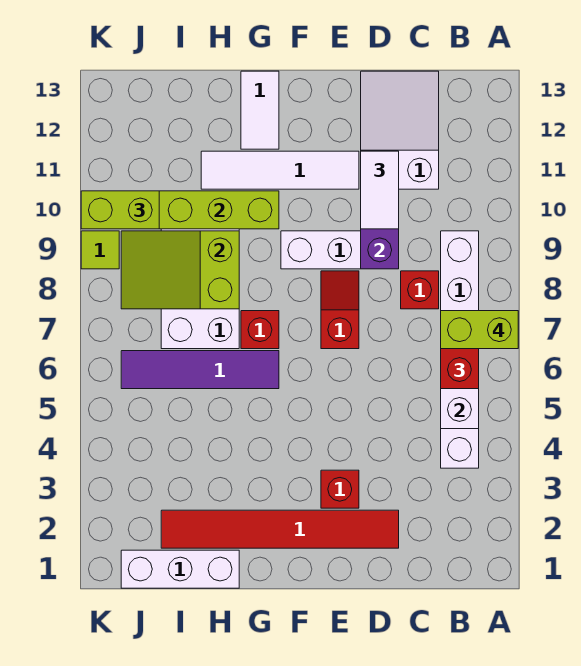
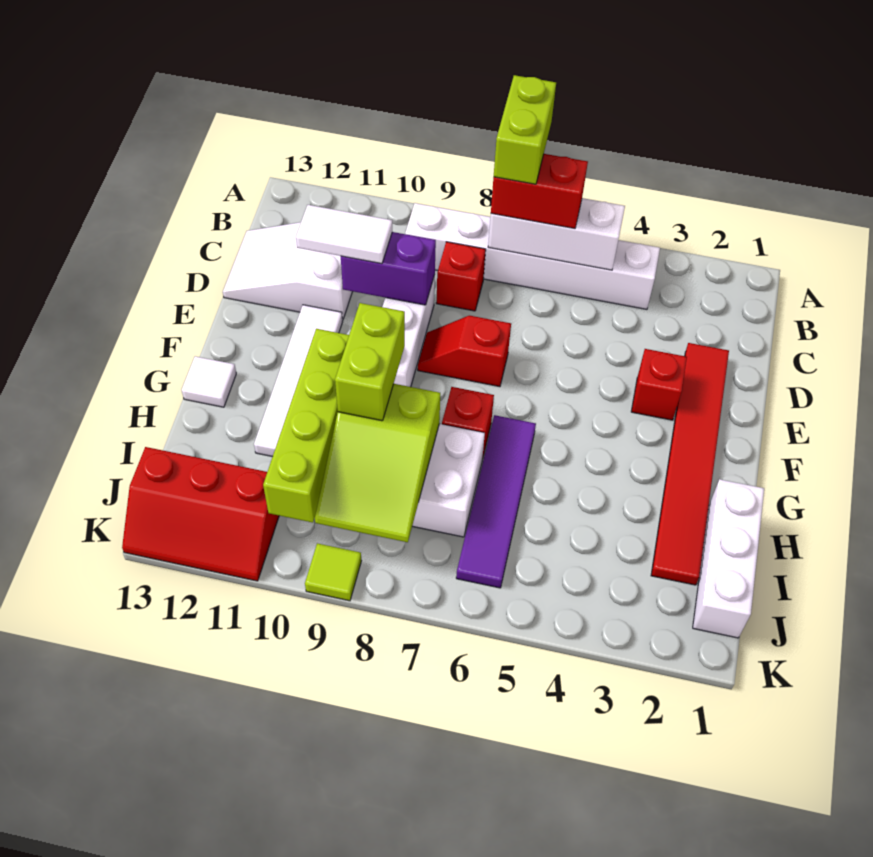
white 1x2 tile [241,71,279,149] -> white 1x1 tile [182,356,236,407]
lime 1x2 brick [81,191,159,229] -> lime 1x2 brick moved to [335,303,405,421]
none -> red 2x3 slope [122,447,279,581]

